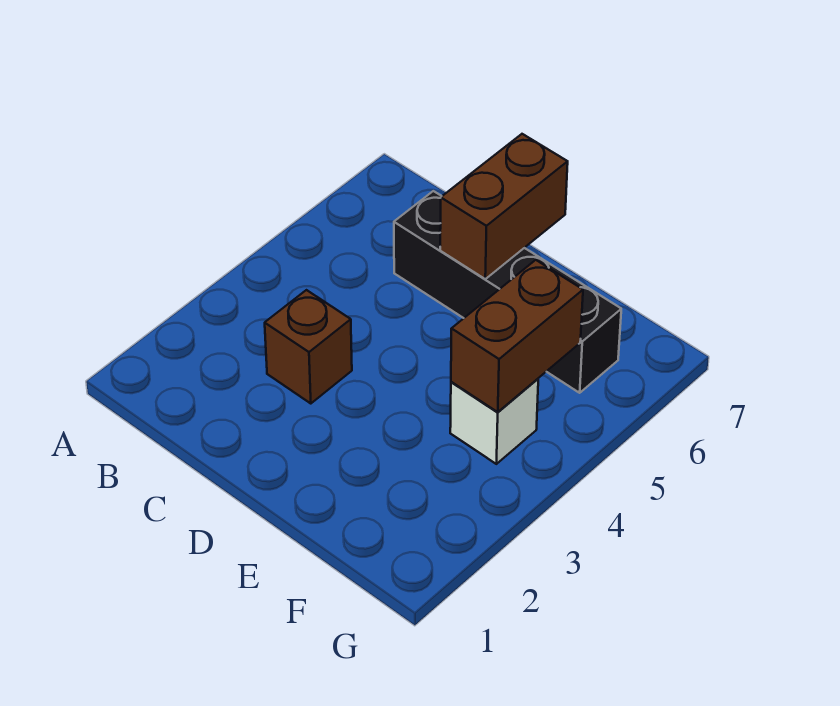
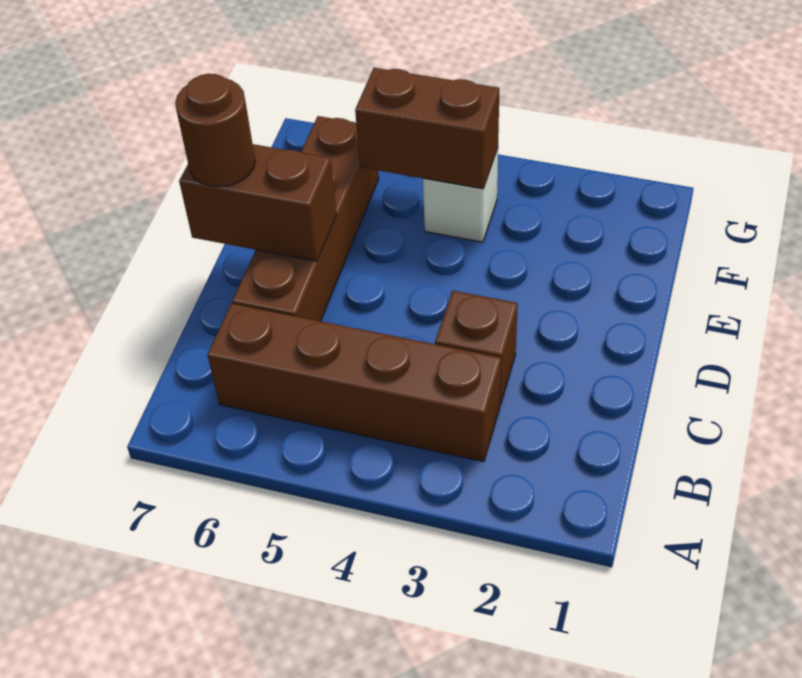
none -> brown 1x4 brick [207,304,501,462]
black 1x4 brick [394,191,621,393] -> brown 1x4 brick [232,116,379,321]
none -> brown 1x1 round brick [175,74,255,187]

